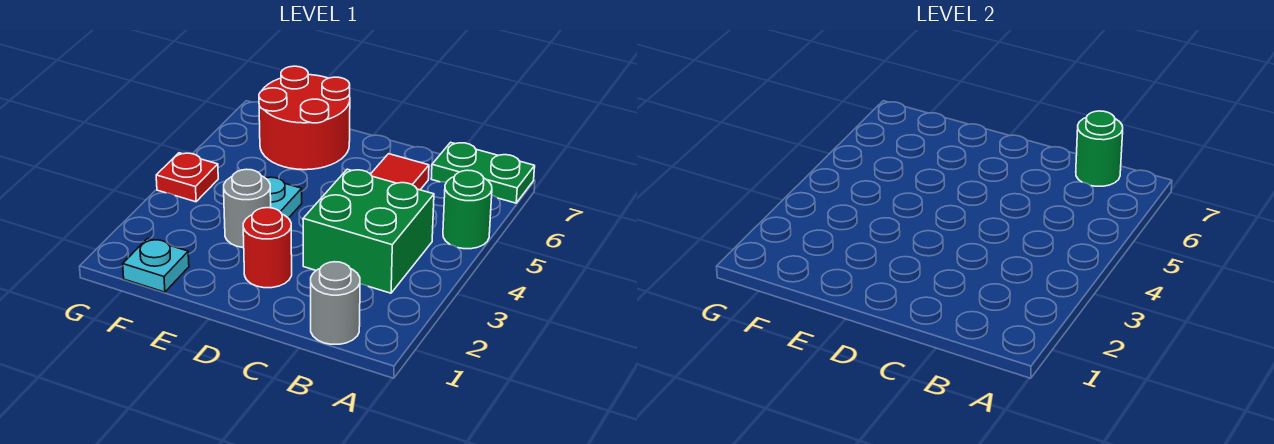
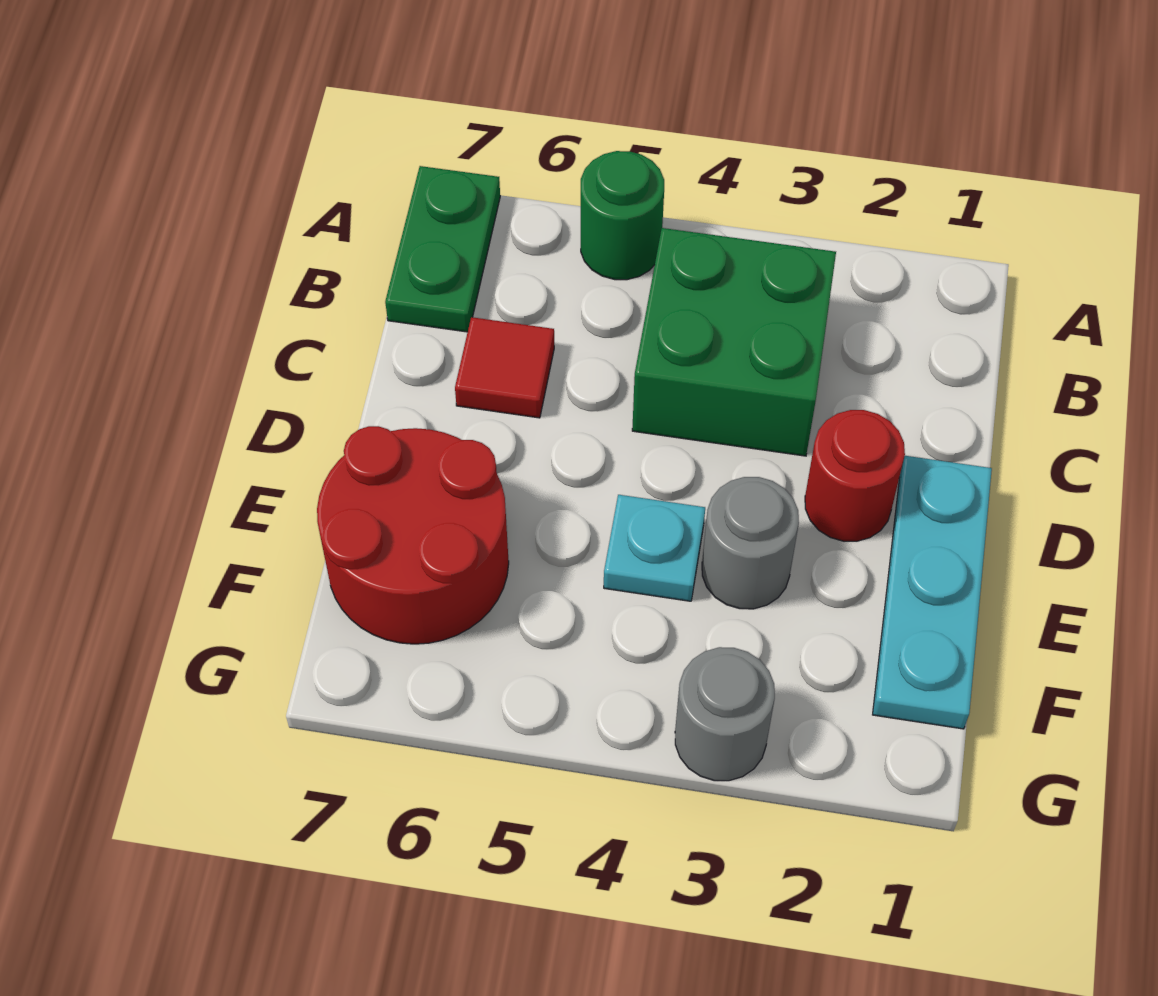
grey 1x1 round brick [311,262,360,344] -> grey 1x1 round brick moved to [675,647,775,781]
green 1x1 round brick [1076,111,1123,186] -> none
cyan 1x1 plate [123,239,189,292] -> cyan 1x3 plate [873,456,992,729]
red 1x1 plate [156,153,218,202] -> none

